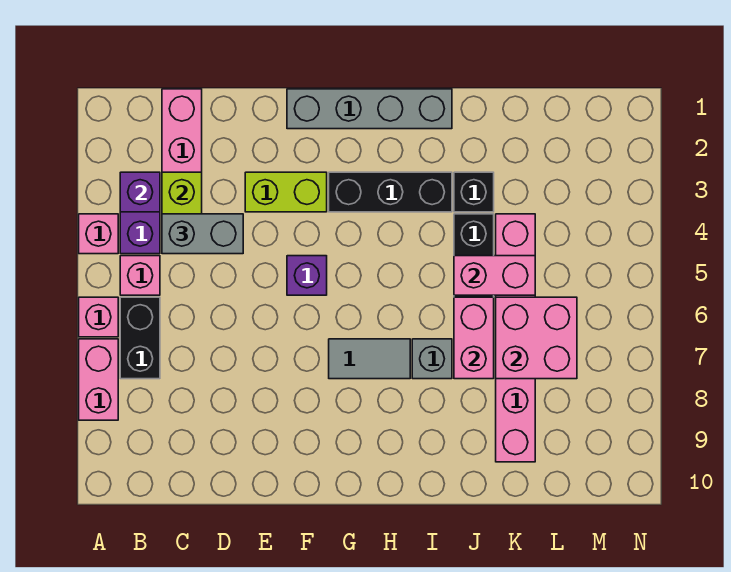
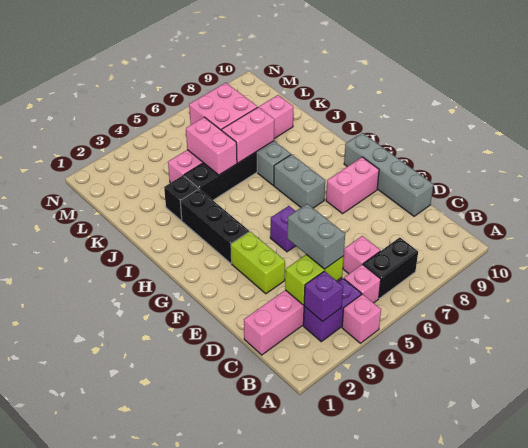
pink 1x1 brick [79,297,118,337] -> pink 1x1 brick moved to [343,236,380,274]
pink 1x2 brick [79,339,118,420] -> pink 1x2 brick moved to [326,157,379,214]
grey 1x4 brick [287,89,452,129] -> grey 1x4 brick moved to [344,133,433,216]
grey 1x2 tile [329,339,410,379] -> grey 1x2 brick [274,154,325,208]

